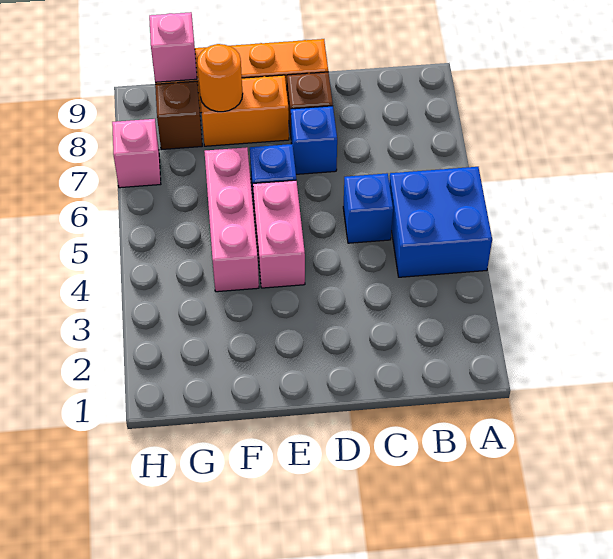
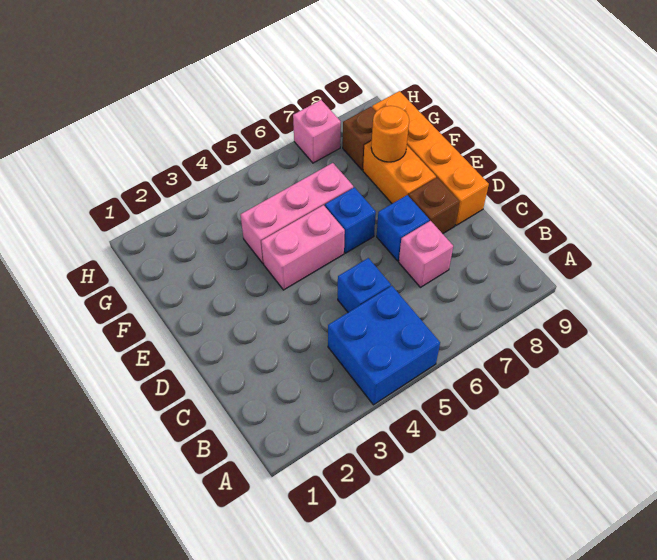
pink 1x1 brick [149,12,197,83] -> pink 1x1 brick moved to [399,221,453,287]

